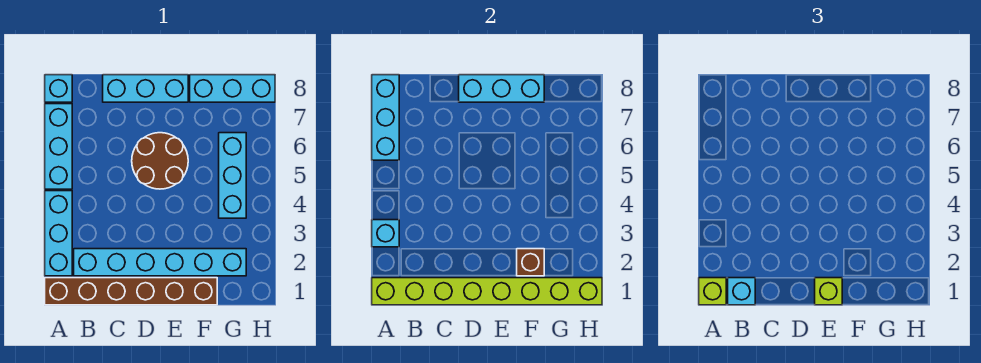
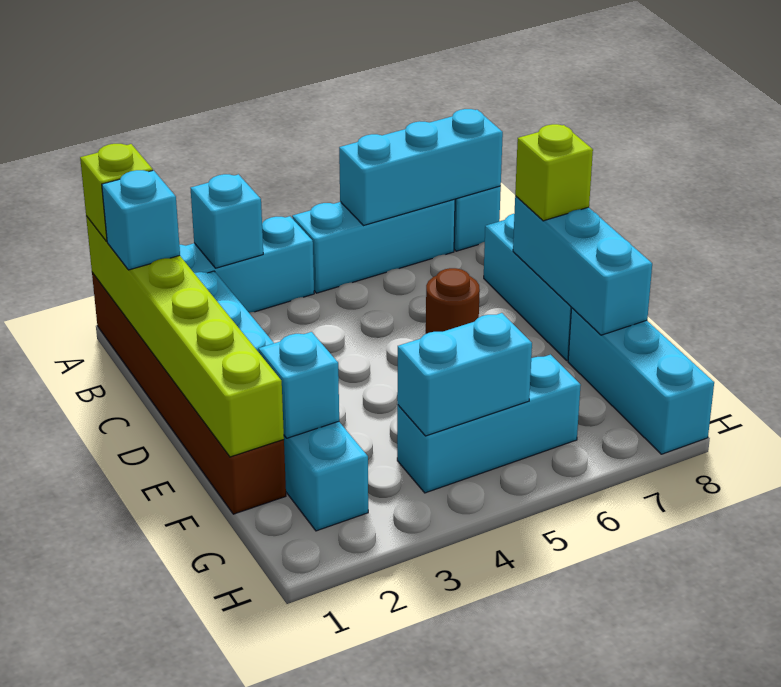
lime 1x8 brick [372,278,602,305] -> lime 1x6 brick [86,216,284,457]
brown 2x2 round brick [132,133,188,189] -> brown 1x1 round brick [426,268,480,334]
lime 1x1 brick [815,278,842,305] -> lime 1x1 brick moved to [515,124,593,221]
brown 1x1 brick [517,249,544,276] -> cyan 1x1 brick [259,332,339,438]
none -> cyan 1x2 brick [397,313,532,436]

